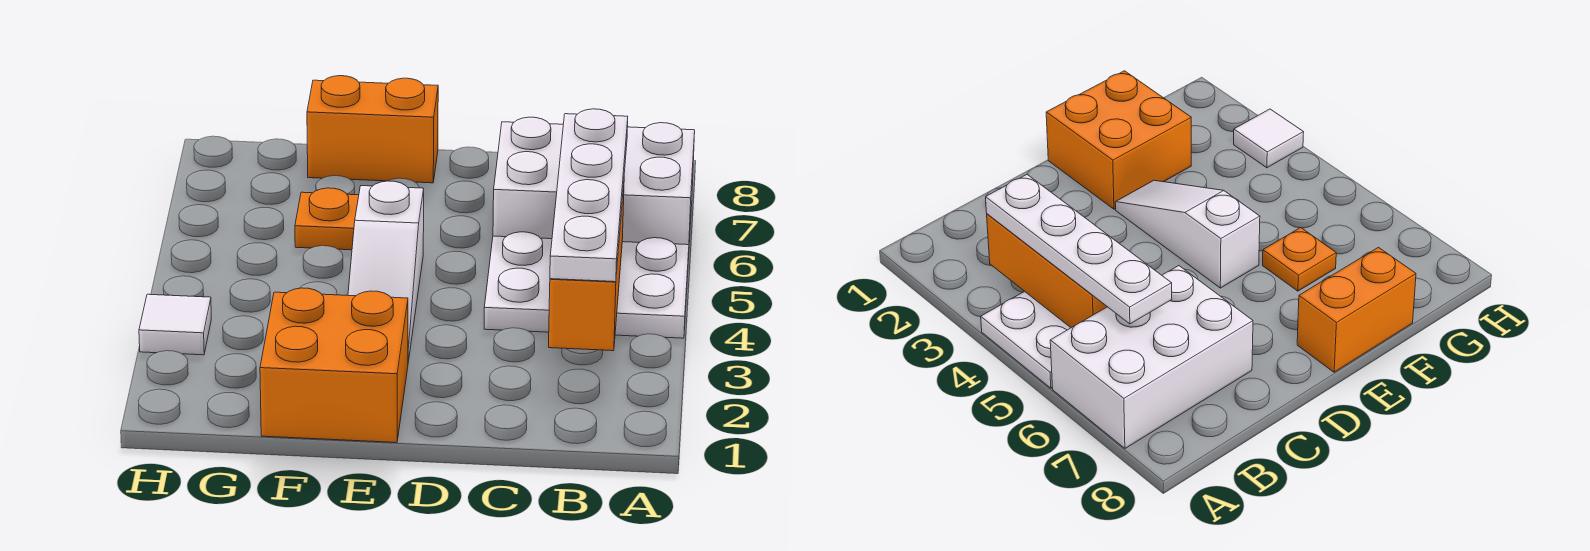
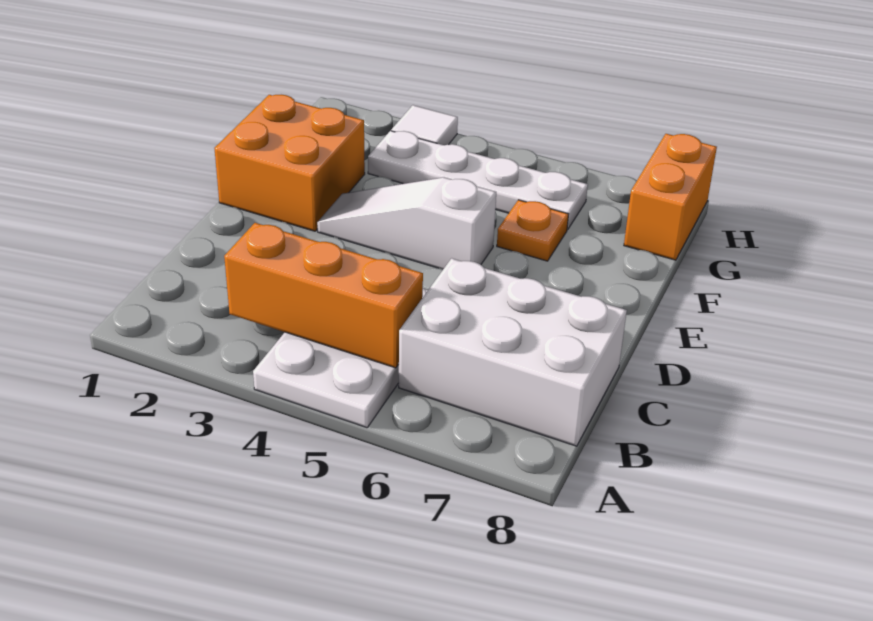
white 2x3 brick [493,117,695,259] -> white 2x3 brick turned to [399,258,627,446]
white 1x4 plate [550,109,628,282] -> white 1x4 plate moved to [368,131,588,230]
orange 1x2 brick [307,76,438,183] -> orange 1x2 brick moved to [624,134,717,260]

